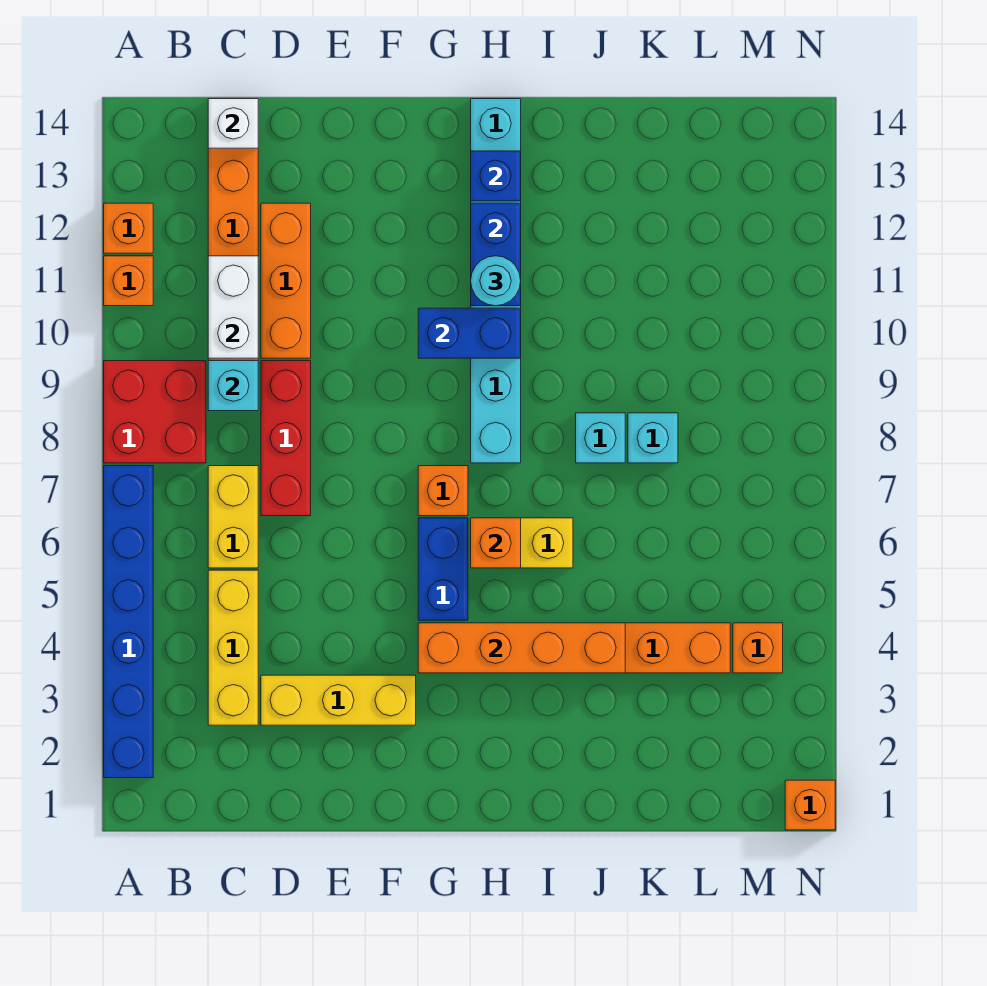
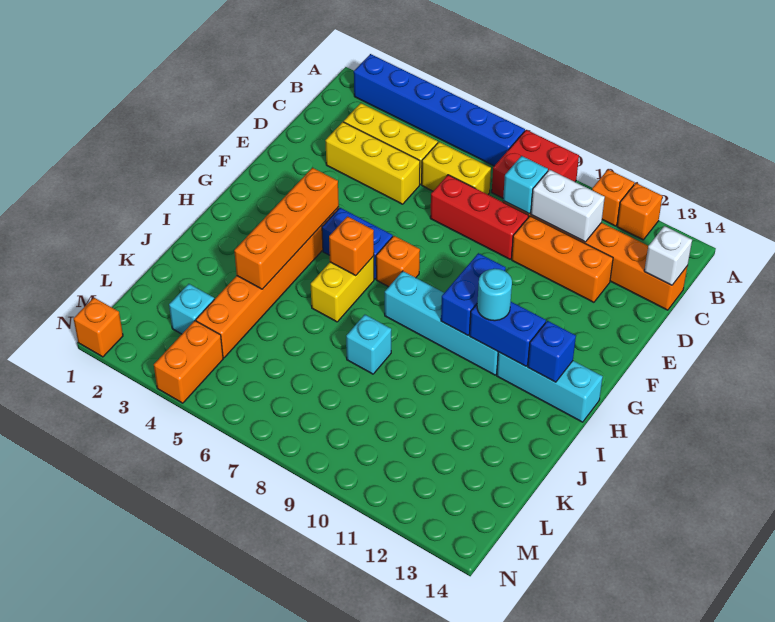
yellow 1x3 brick [261,675,416,725] -> yellow 1x3 brick turned to [325,122,420,204]
cyan 1x1 brick [628,413,678,463] -> cyan 1x1 brick moved to [169,284,214,334]
orange 1x1 brick [733,623,783,673] -> orange 1x2 brick [154,321,223,403]

